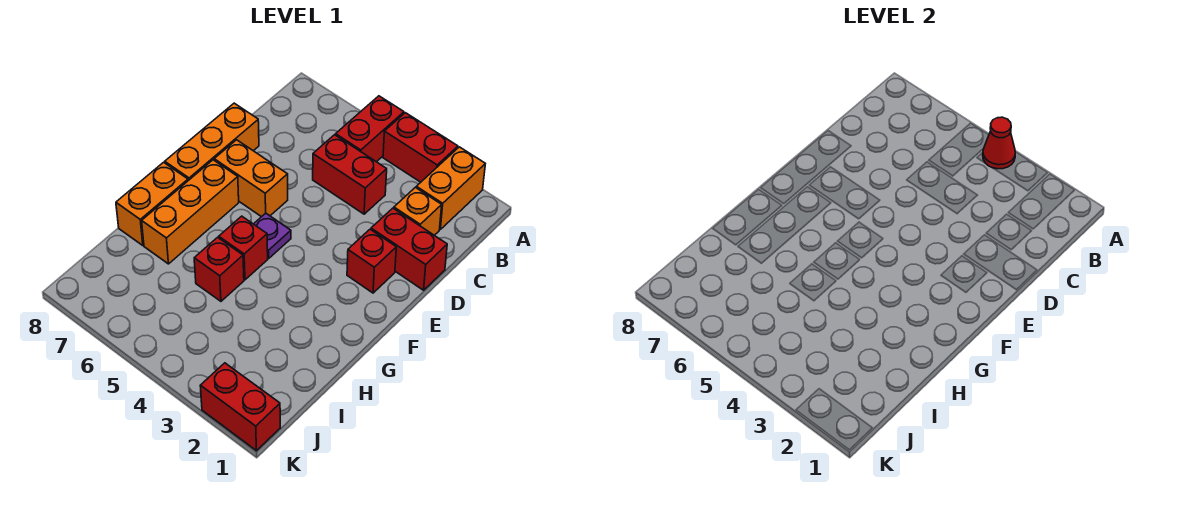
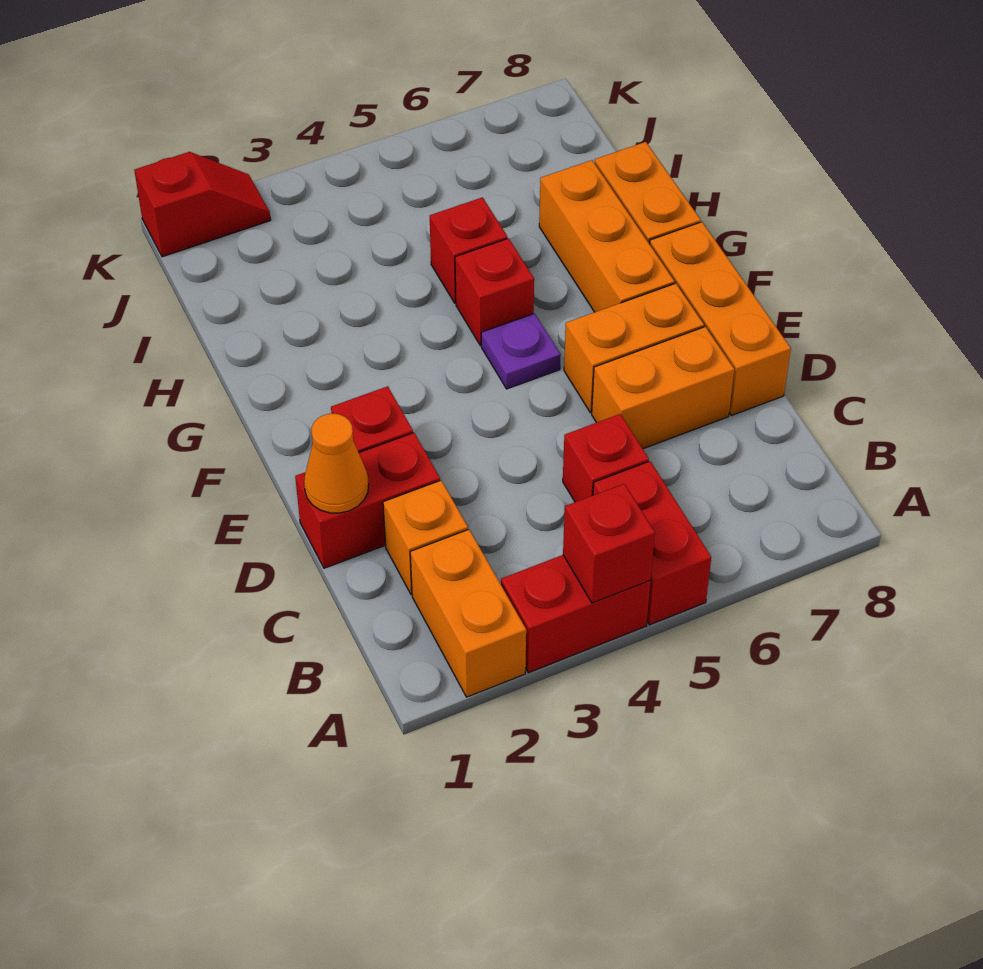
red 1x1 cone [983,117,1015,169] -> red 1x1 brick [563,484,655,603]
red 1x2 brick [313,135,387,214] -> red 1x1 brick [563,414,649,502]
none -> orange 1x1 cone [304,413,369,513]
none -> orange 1x2 brick [592,327,734,449]
red 1x2 brick [200,363,280,451] -> red 1x2 slope [134,152,271,257]

